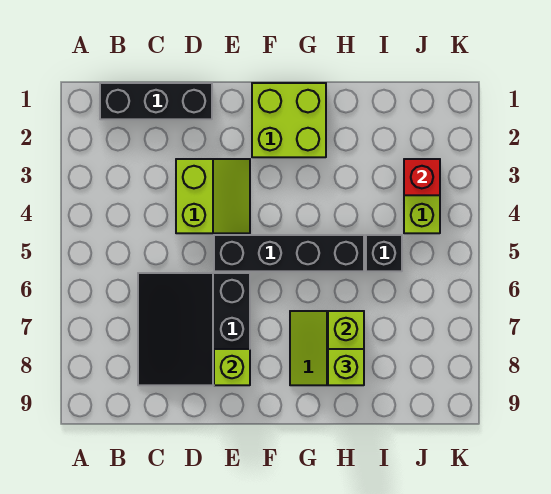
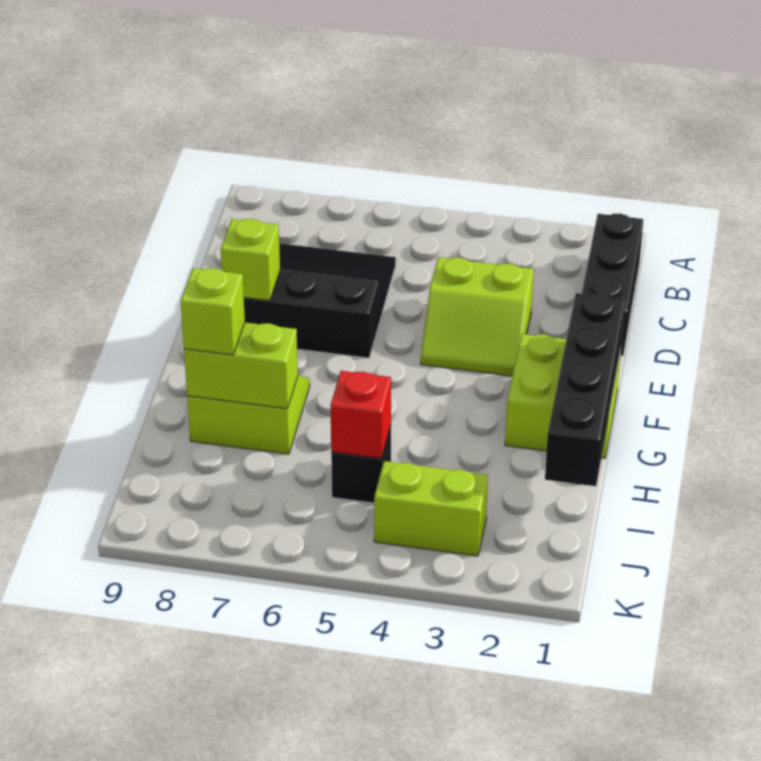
black 1x4 brick [214,235,364,271] -> black 1x4 brick moved to [545,293,625,486]
red 1x1 brick [404,159,440,195] -> red 1x1 brick moved to [331,371,391,458]

